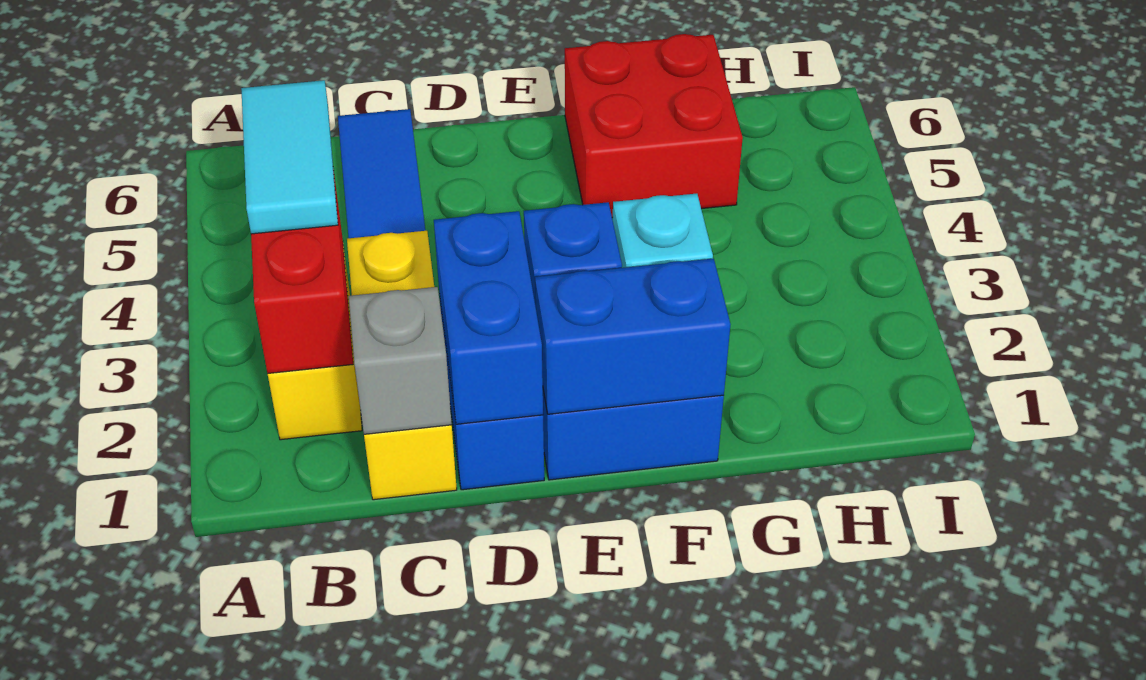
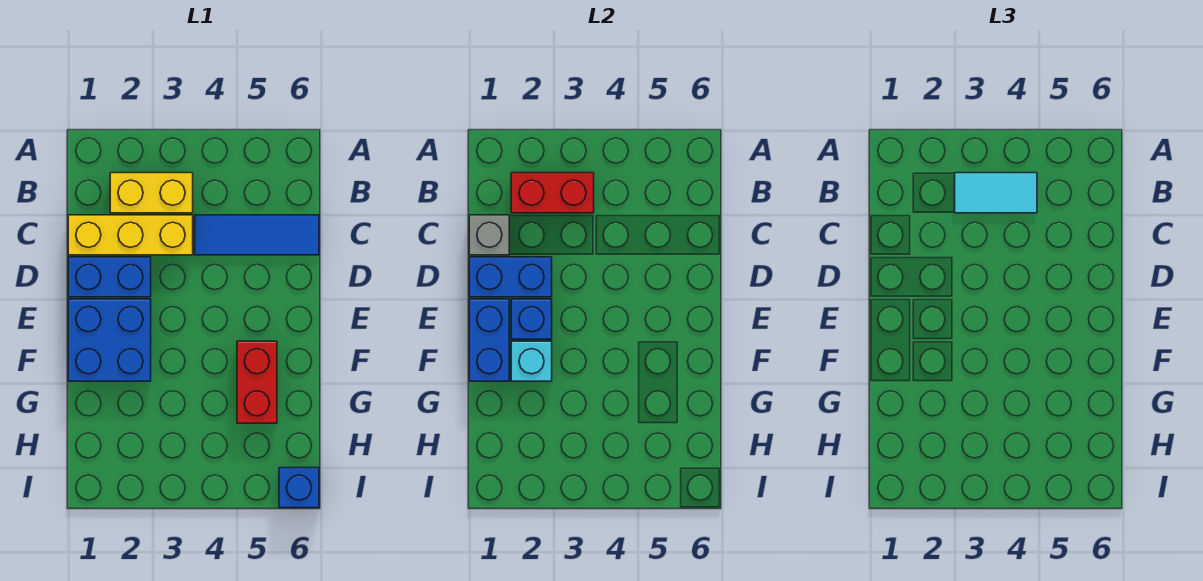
red 2x2 brick [565,34,743,217] -> red 1x2 brick [237,341,277,423]
none -> blue 1x1 brick [279,468,319,508]

